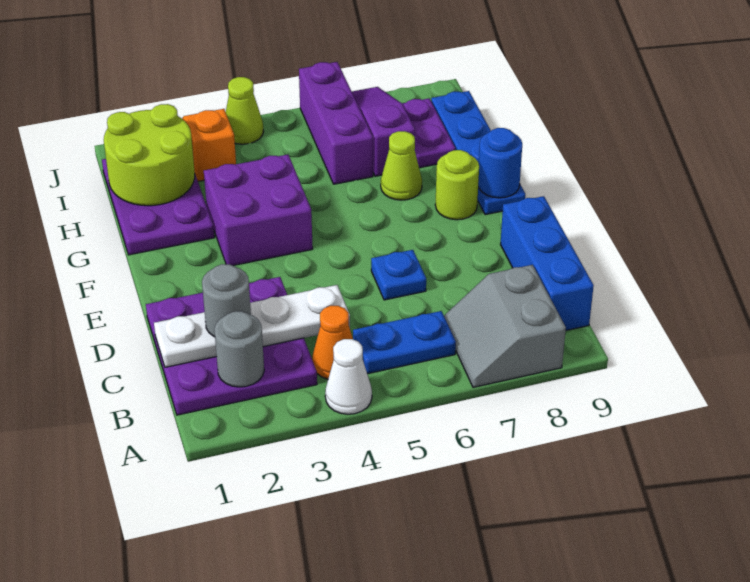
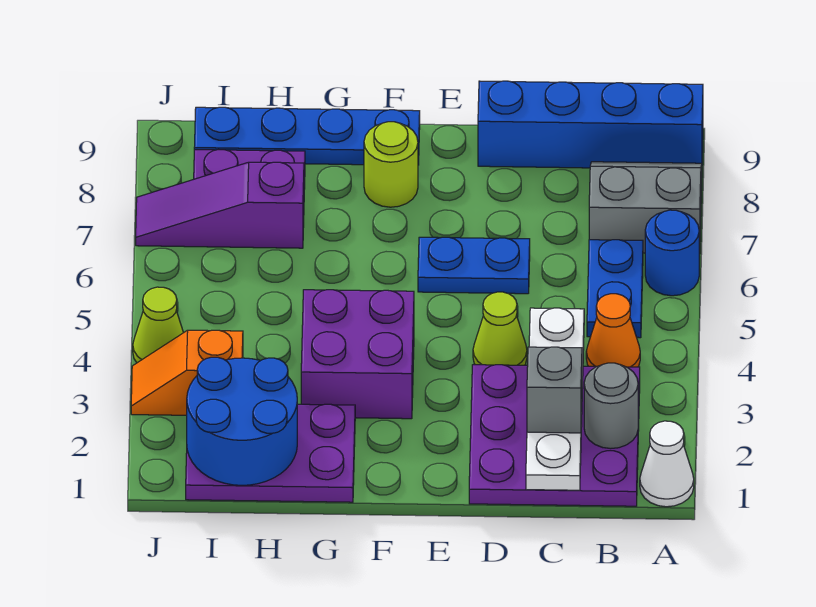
white 1x1 cone [325,339,372,414] -> white 1x1 cone moved to [640,421,694,507]
grey 2x2 slope [444,265,566,387] -> grey 2x2 slope turned to [589,162,702,254]
blue 1x3 brick [500,196,594,330] -> blue 1x4 brick [478,81,703,168]
grey 1x1 round brick [202,264,251,337] -> grey 1x1 brick [527,347,582,433]
blue 1x1 plate [371,250,426,300] -> blue 1x2 plate [418,237,530,294]
blue 1x1 round brick [478,128,522,198] -> blue 1x1 round brick moved to [645,210,699,296]
lime 1x1 cone [381,131,422,200] -> lime 1x1 cone moved to [473,292,527,365]
lime 2x2 round brick [104,104,195,206] -> blue 2x2 round brick [187,357,297,485]
purple 1x3 brick [299,62,373,184] -> none

